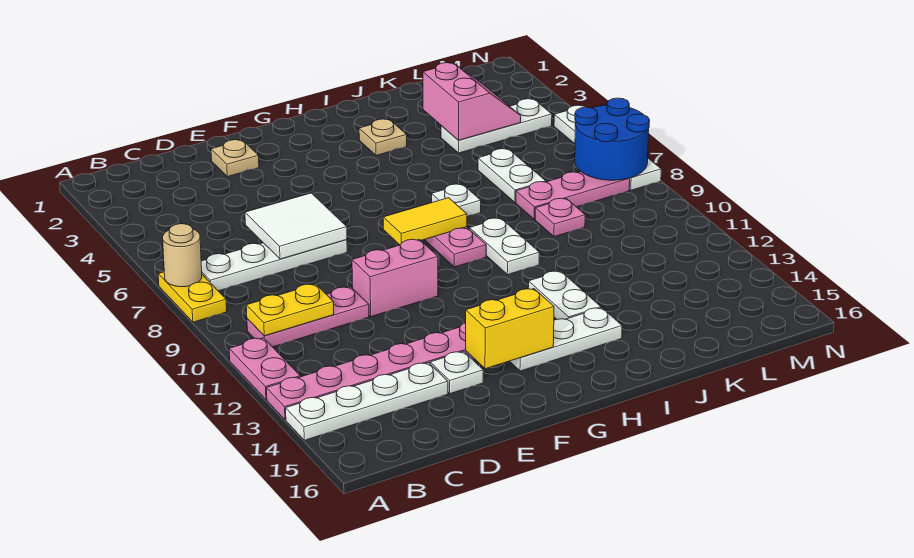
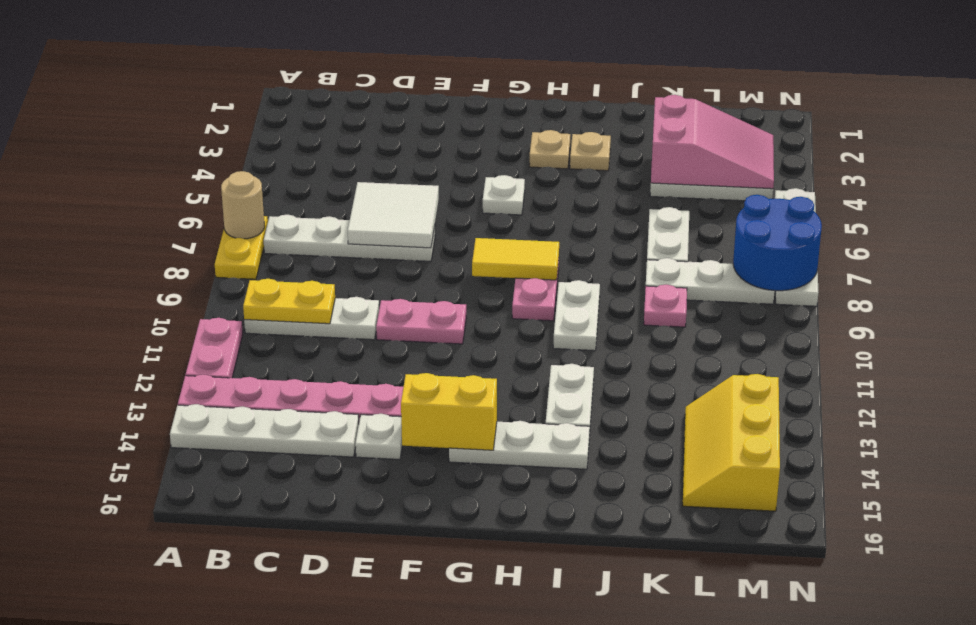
pink 1x3 plate [247,287,369,347] -> white 1x3 plate [244,297,379,340]
tan 1x1 plate [211,140,259,177] -> tan 1x1 plate moved to [529,130,570,169]
pink 1x2 brick [352,239,438,317] -> pink 1x2 plate [376,299,466,344]
white 1x1 plate [432,184,481,216] -> white 1x1 plate moved to [483,175,525,215]
pink 2x2 slope [423,63,521,140] -> pink 2x3 slope [651,95,774,189]
pink 1x3 plate [516,172,630,219] -> white 1x3 plate [646,258,775,304]
none -> yellow 2x3 slope [683,374,780,511]

